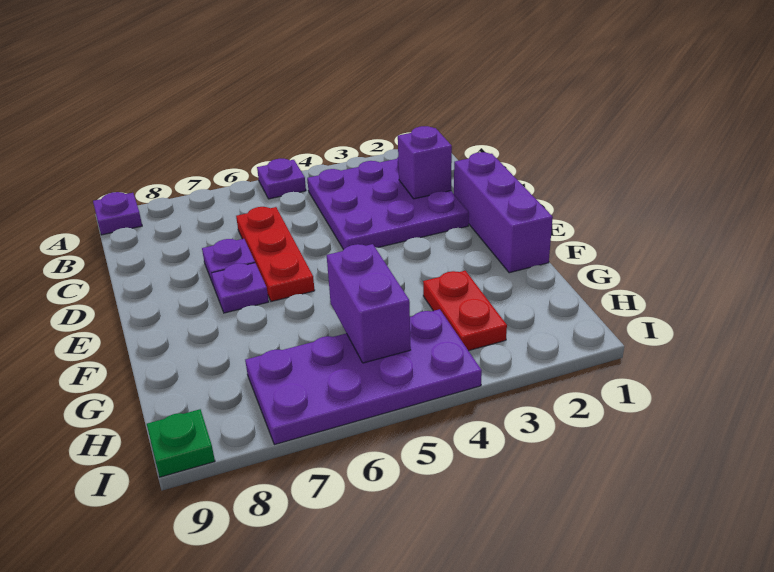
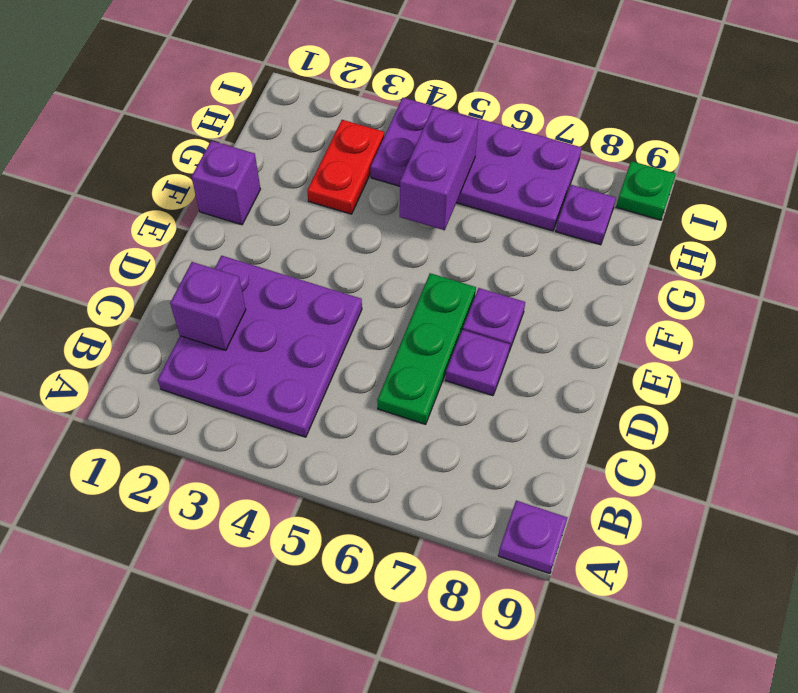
purple 1x1 plate [257,159,306,199] -> purple 1x1 plate moved to [556,185,616,245]
red 1x3 plate [236,207,315,302] -> green 1x3 plate [377,273,476,424]
purple 1x3 brick [454,152,553,273] -> purple 1x1 brick [192,141,260,225]

